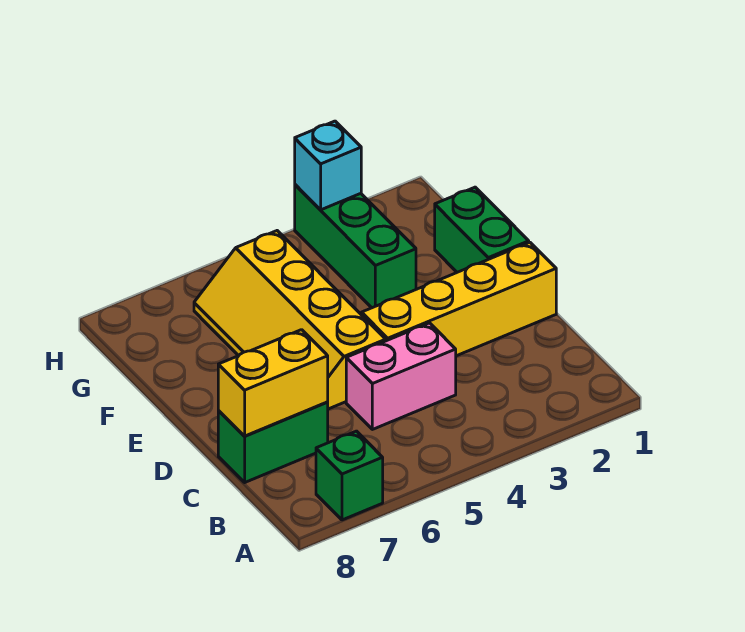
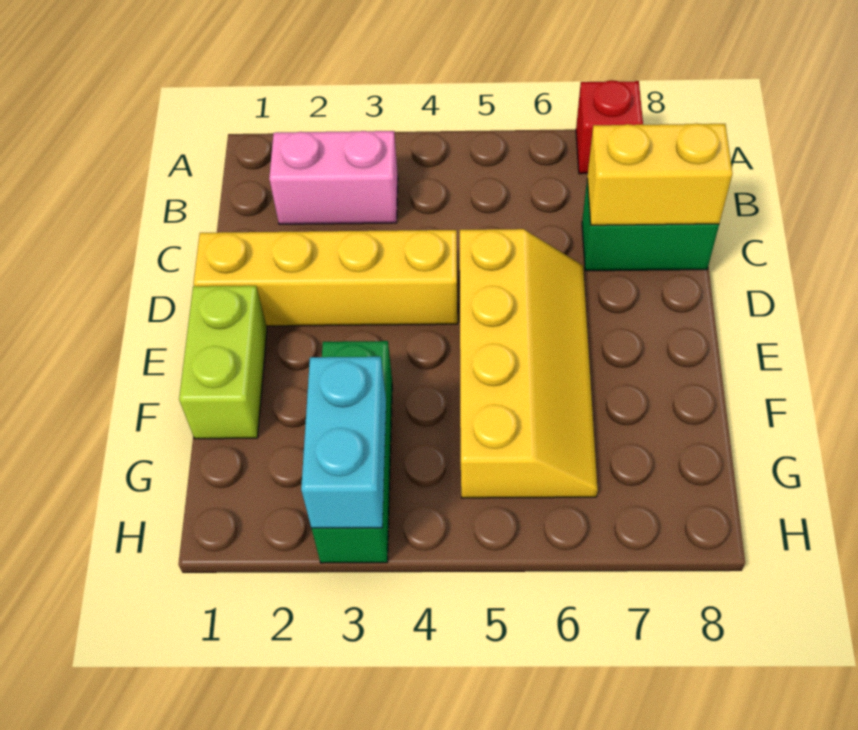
green 1x1 brick [316,431,383,520] -> red 1x1 brick [576,80,643,174]
pink 1x2 brick [346,323,456,429] -> pink 1x2 brick moved to [269,131,398,224]
green 1x2 brick [435,187,529,272] -> lime 1x2 brick [179,286,267,439]
cyan 1x1 brick [295,121,361,210] -> cyan 1x2 brick [301,357,386,528]

